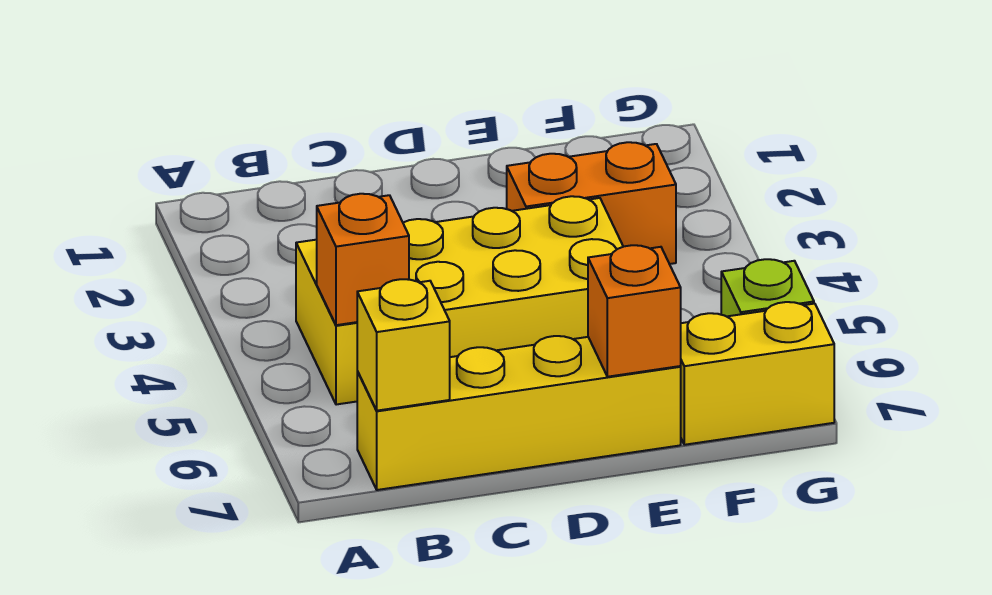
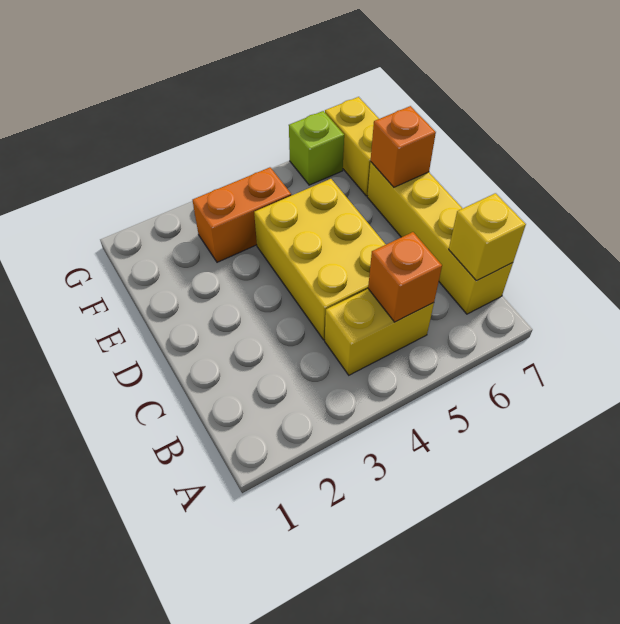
orange 1x2 brick [507,142,676,264] -> orange 1x2 brick turned to [192,167,291,262]

